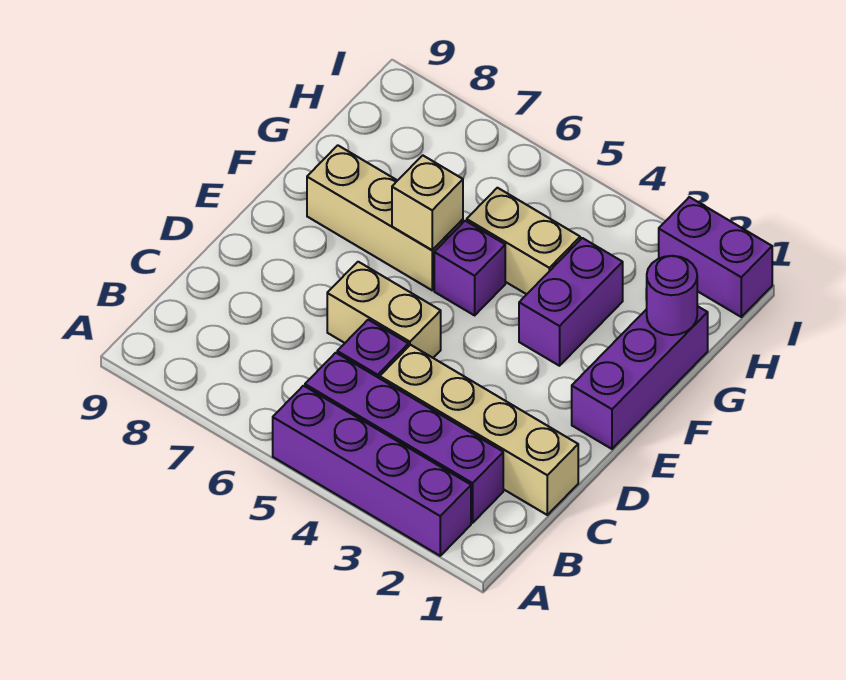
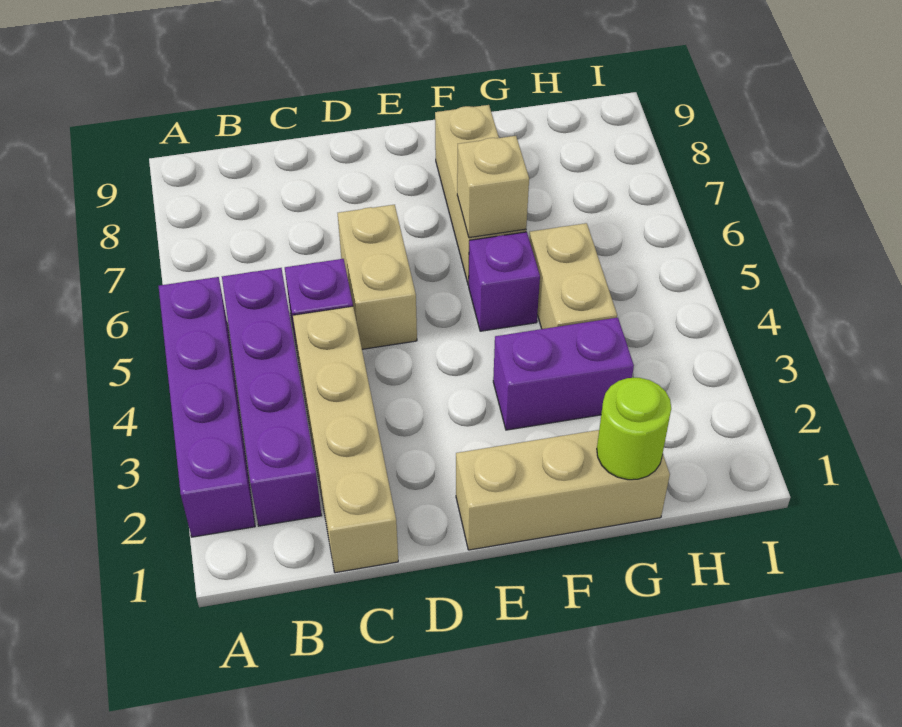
purple 1x3 brick [572,306,708,449] -> tan 1x3 brick [456,430,670,550]
purple 1x1 round brick [647,256,697,335] -> lime 1x1 round brick [597,378,671,480]
purple 1x2 brick [659,197,772,317] -> none

